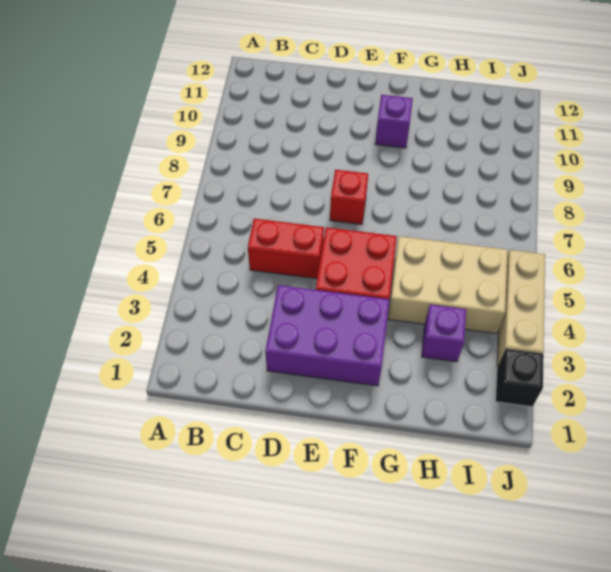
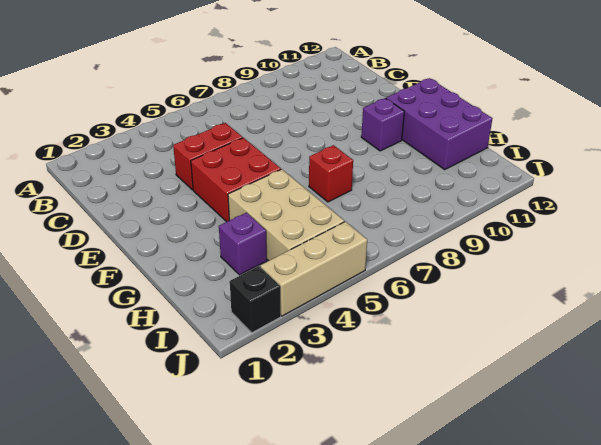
red 1x2 brick [248,219,324,279] -> red 1x2 brick turned to [173,123,243,190]
purple 2x3 brick [265,285,389,386] -> purple 2x3 brick moved to [386,78,492,170]
red 1x1 brick [330,170,368,224] -> red 1x1 brick moved to [309,145,353,202]

